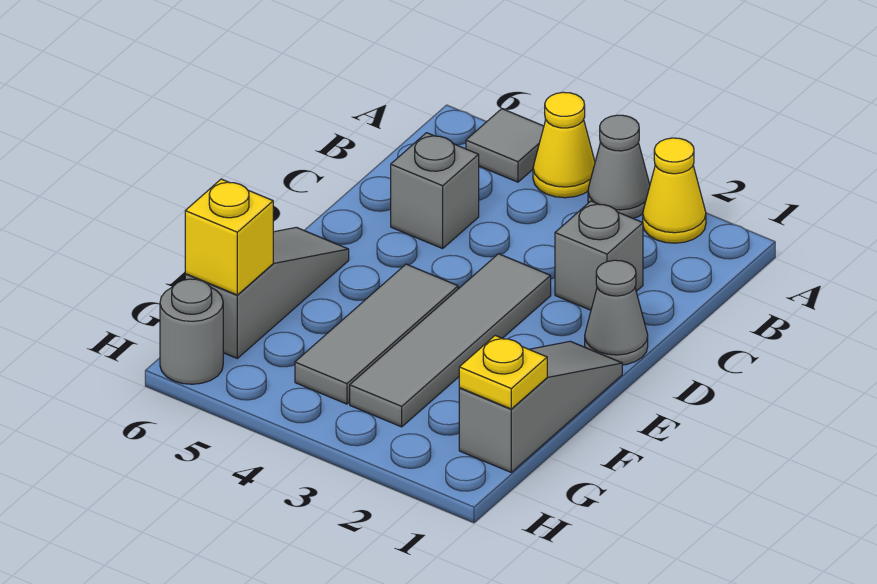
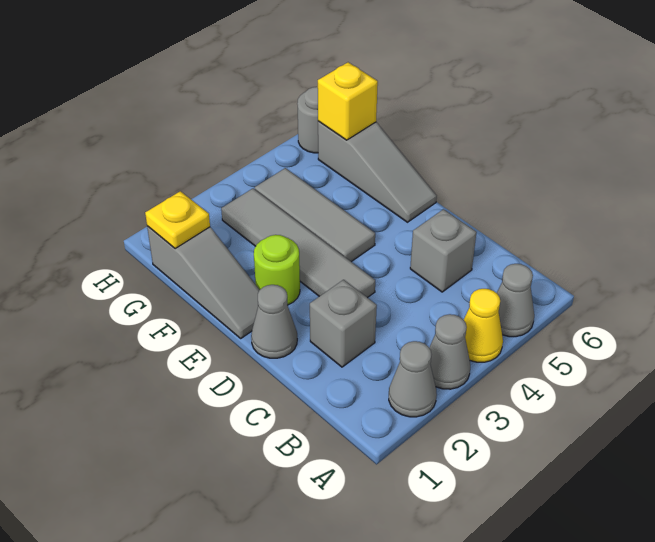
yellow 1x1 cone [643,138,706,243] -> grey 1x1 cone [389,341,437,417]
grey 1x1 tile [466,109,544,182] -> grey 1x1 cone [497,264,534,337]
none -> lime 1x1 round brick [254,235,300,305]

